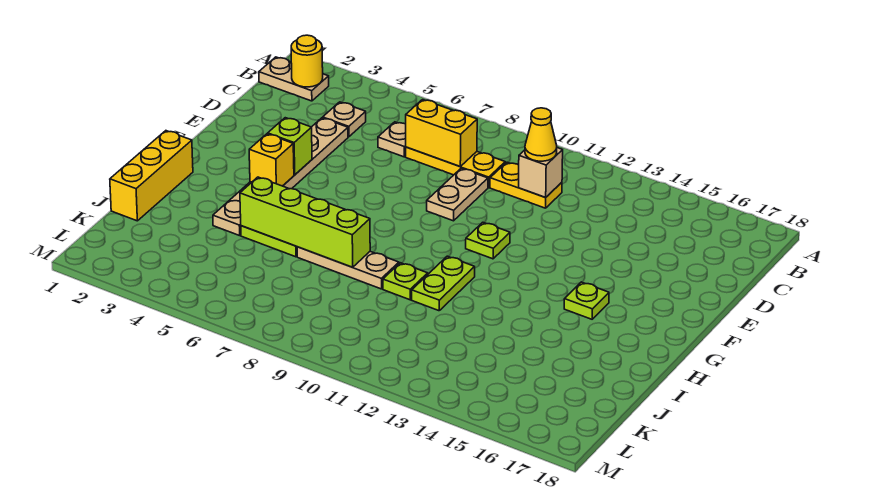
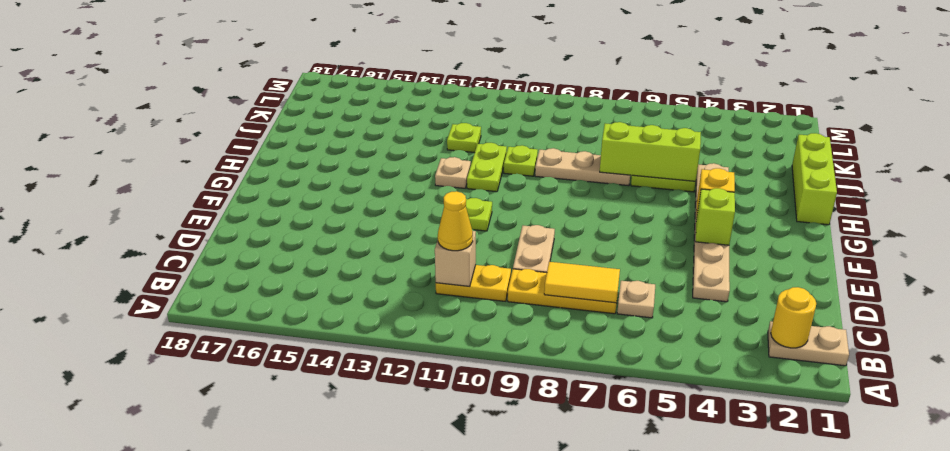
tan 1x1 plate [323,102,366,137] -> tan 1x1 plate moved to [435,157,471,188]
yellow 1x2 brick [406,100,477,166] -> yellow 1x2 tile [544,262,620,303]
lime 1x1 plate [564,282,609,319] -> lime 1x1 plate moved to [447,123,481,153]
yellow 1x3 brick [110,131,193,221] -> lime 1x3 brick [792,133,837,225]
lime 1x4 brick [240,177,370,267] -> lime 1x3 brick [600,122,701,181]

